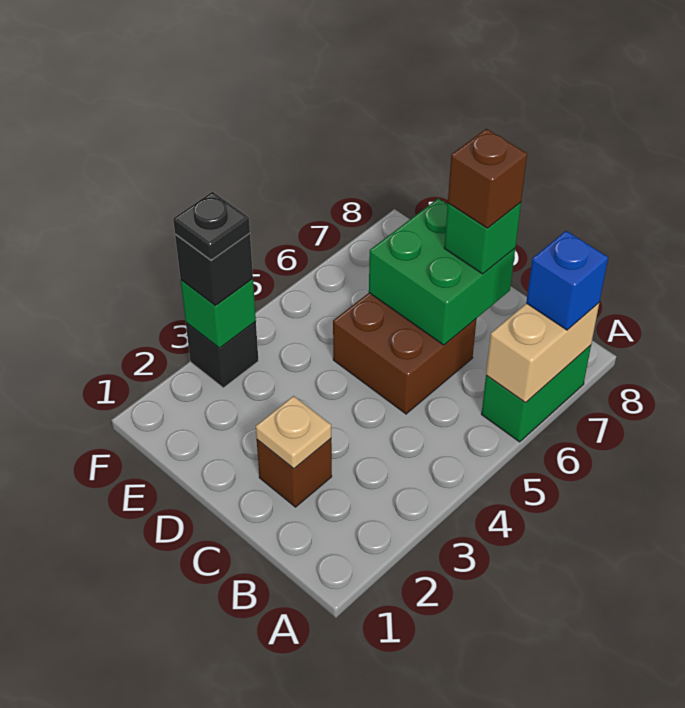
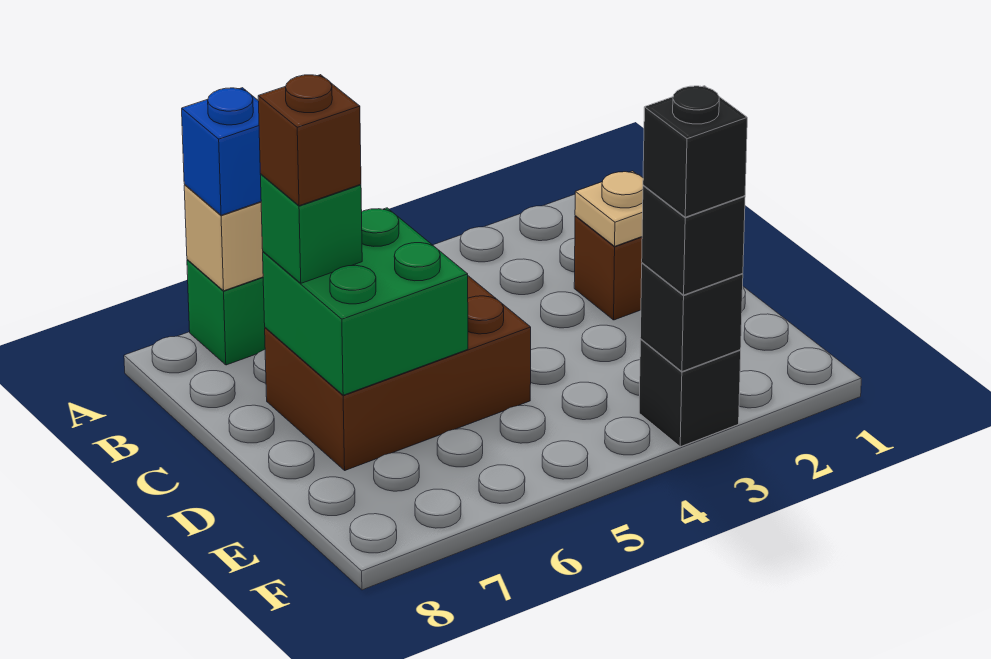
brown 2x2 brick [333,293,476,414] -> brown 2x3 brick [265,276,531,470]
green 1x1 brick [181,279,256,348] -> black 1x1 brick [640,263,743,372]
black 1x1 plate [173,192,250,260] -> black 1x1 brick [643,86,747,217]

